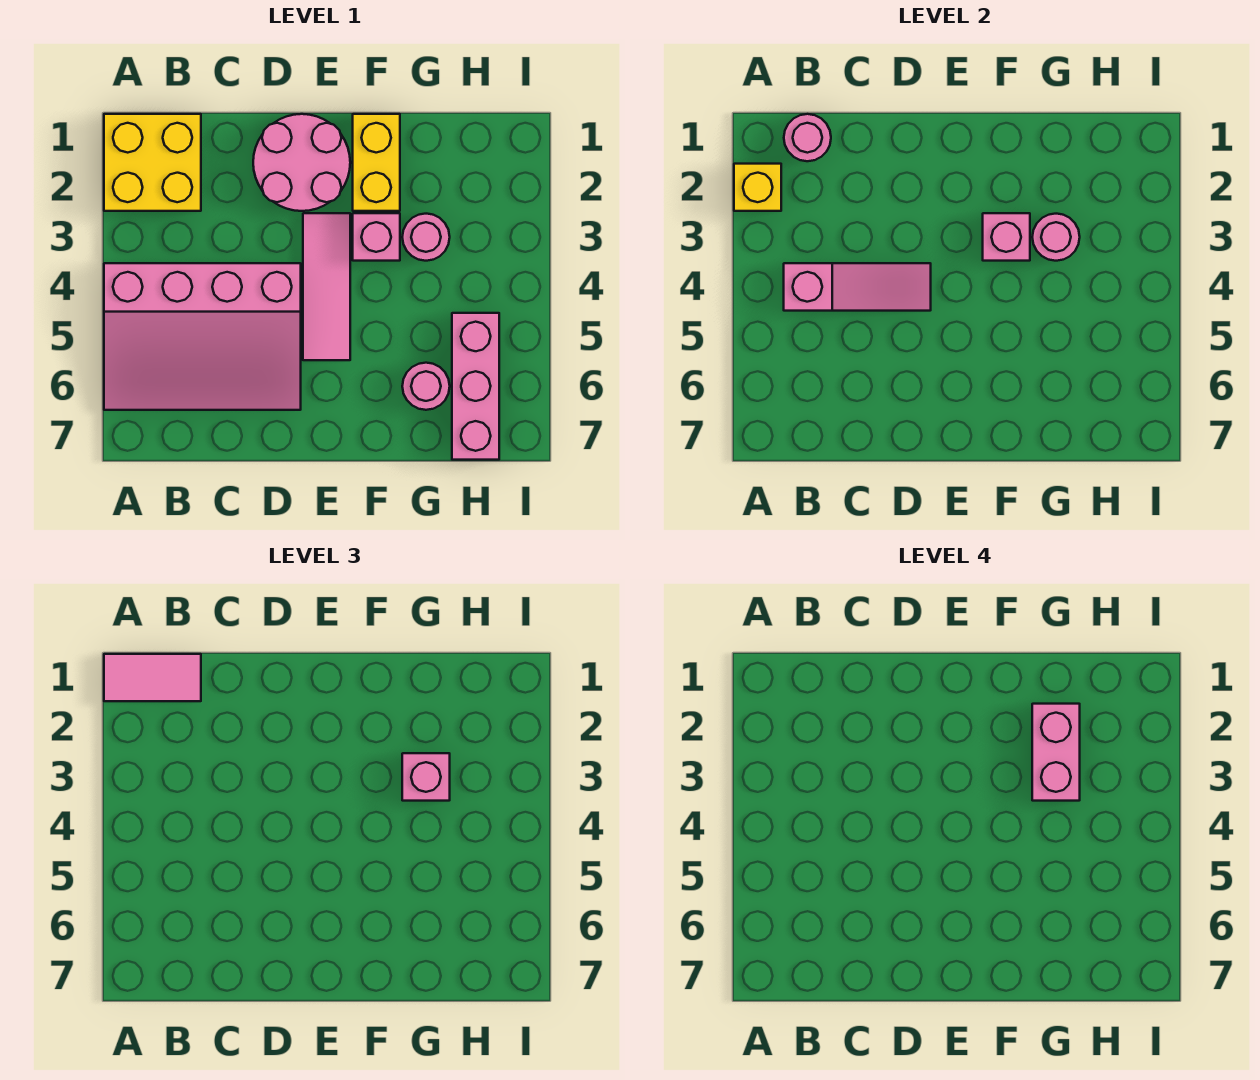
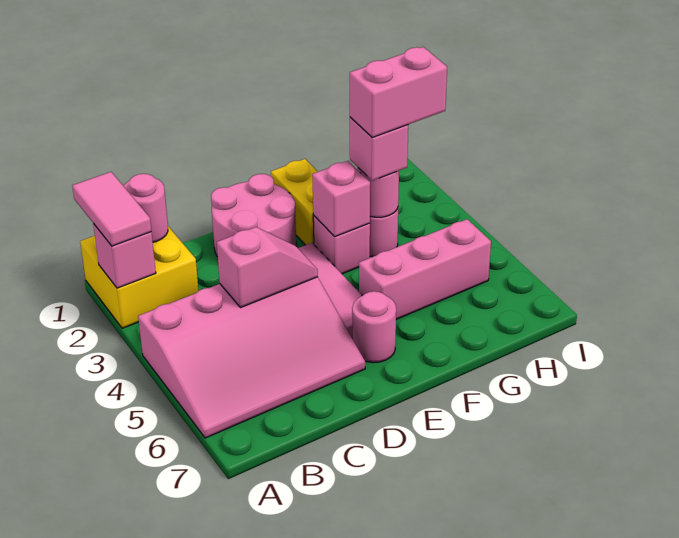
pink 1x2 tile [104,654,201,701] -> pink 1x2 tile turned to [72,172,151,246]
yellow 1x1 brick [734,164,781,211] -> pink 1x1 brick [93,224,156,288]
pink 1x3 slope [784,263,931,311] -> pink 1x2 slope [217,227,318,308]
pink 1x2 brick [1032,704,1080,801] -> pink 1x2 brick turned to [350,47,447,137]
pink 1x1 round brick [402,363,450,410] -> pink 1x1 round brick moved to [352,291,396,363]
pink 1x3 brick [452,313,499,460] -> pink 1x3 brick turned to [359,219,491,319]

